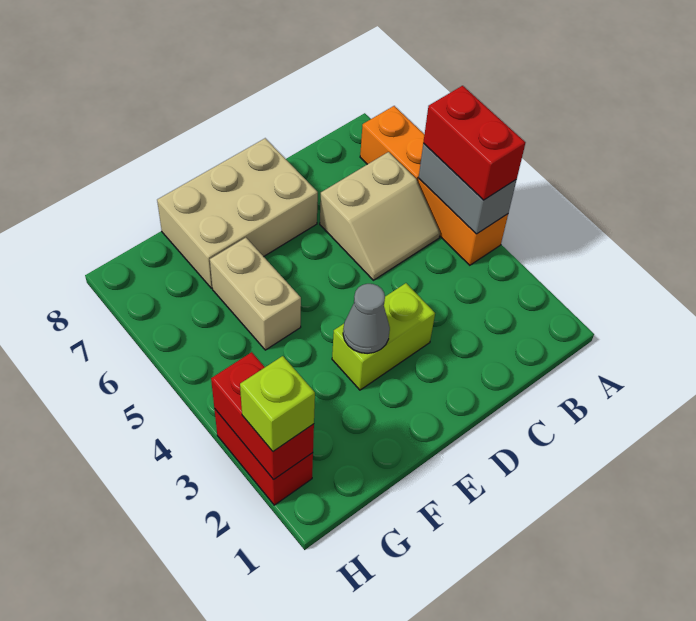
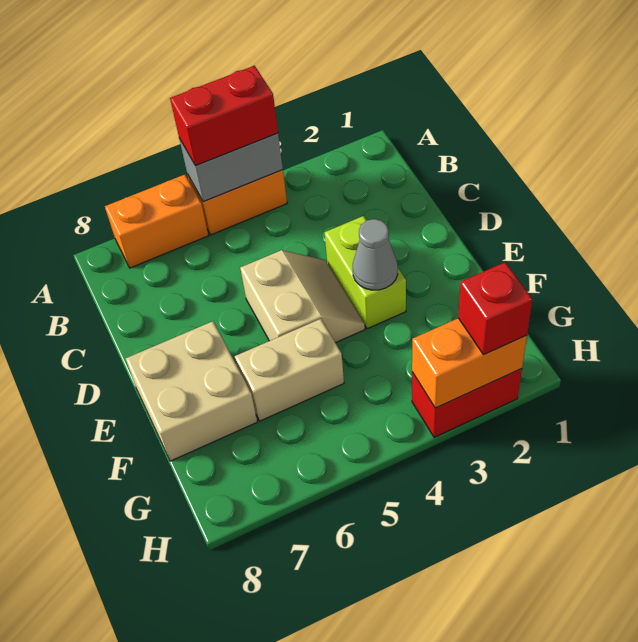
tan 2x2 slope [320,152,440,280] -> tan 2x2 slope moved to [240,250,365,343]
tan 2x3 brick [157,138,318,288] -> tan 2x2 brick [126,321,257,461]
red 1x2 brick [211,352,314,480] -> orange 1x2 brick [412,318,527,408]
lime 1x1 brick [240,356,315,451] -> red 1x1 brick [458,262,532,355]

